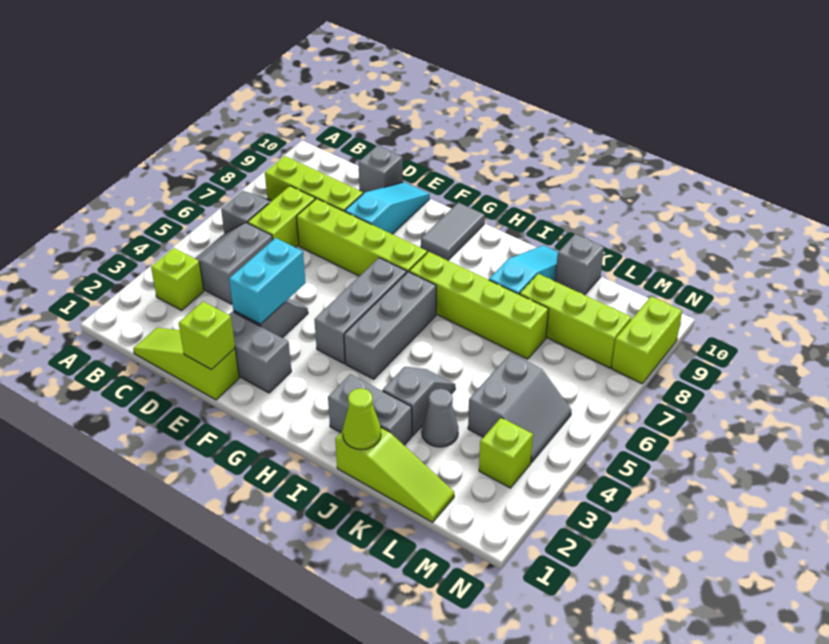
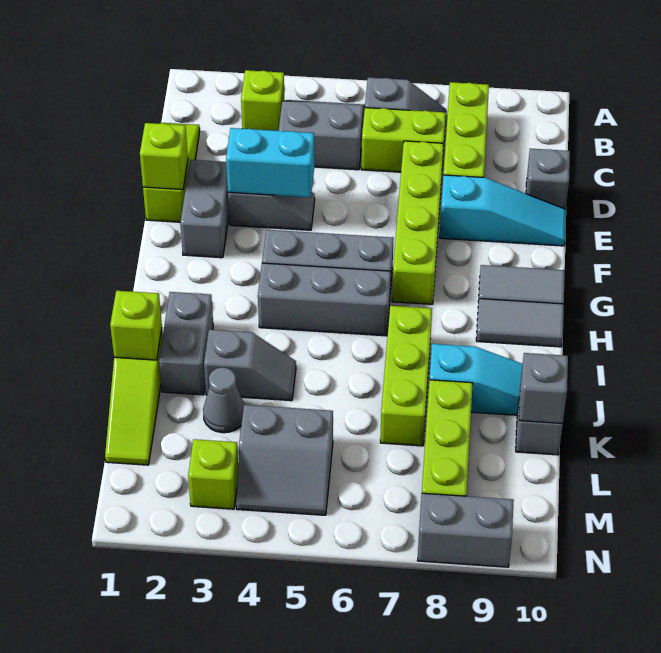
lime 1x4 brick [409,252,548,359] -> lime 1x3 brick [380,306,432,446]
none -> grey 1x2 tile [476,299,564,347]
lime 1x1 cone [343,388,381,450] -> lime 1x1 brick [110,291,162,360]
none -> grey 1x1 brick [519,353,568,424]
lime 1x2 brick [611,296,682,384] -> grey 1x2 brick [417,493,514,567]

